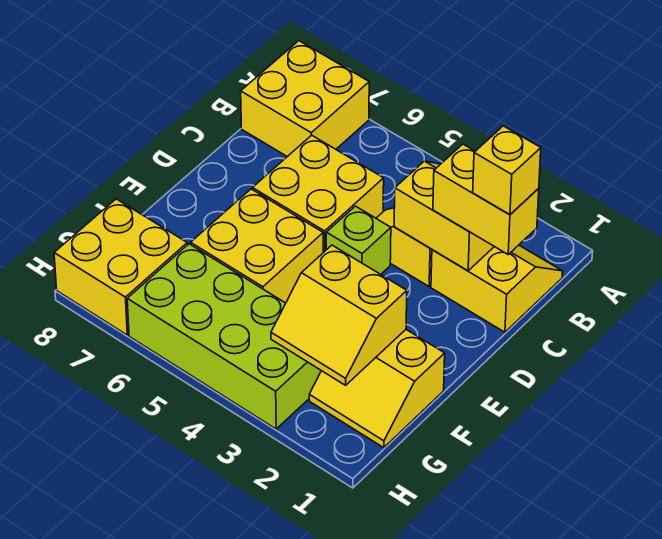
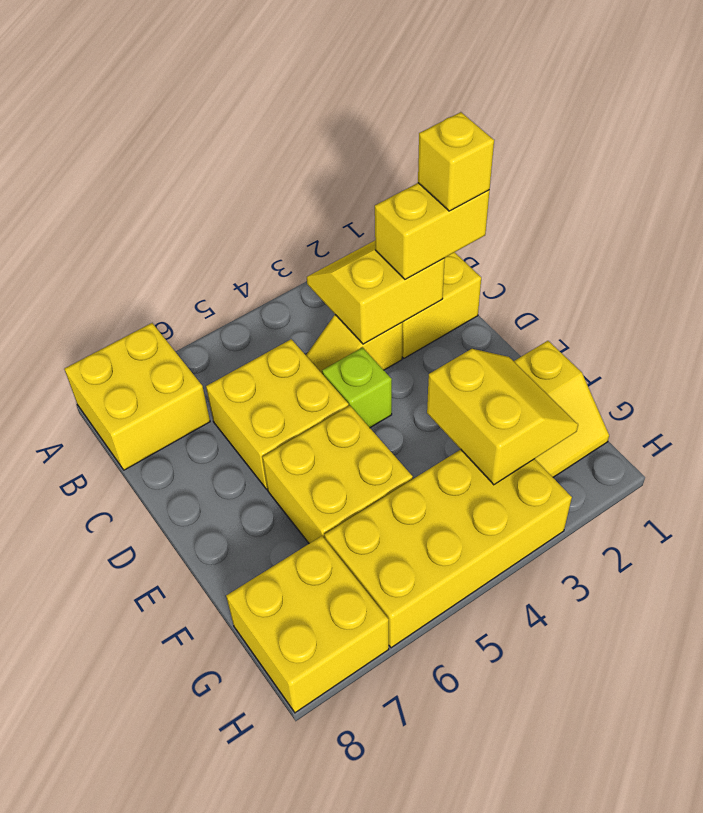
yellow 2x2 slope [271,245,407,385] -> yellow 2x2 slope turned to [427,349,578,485]
lime 2x4 brick [127,244,321,429] -> yellow 2x4 brick [324,449,572,648]

